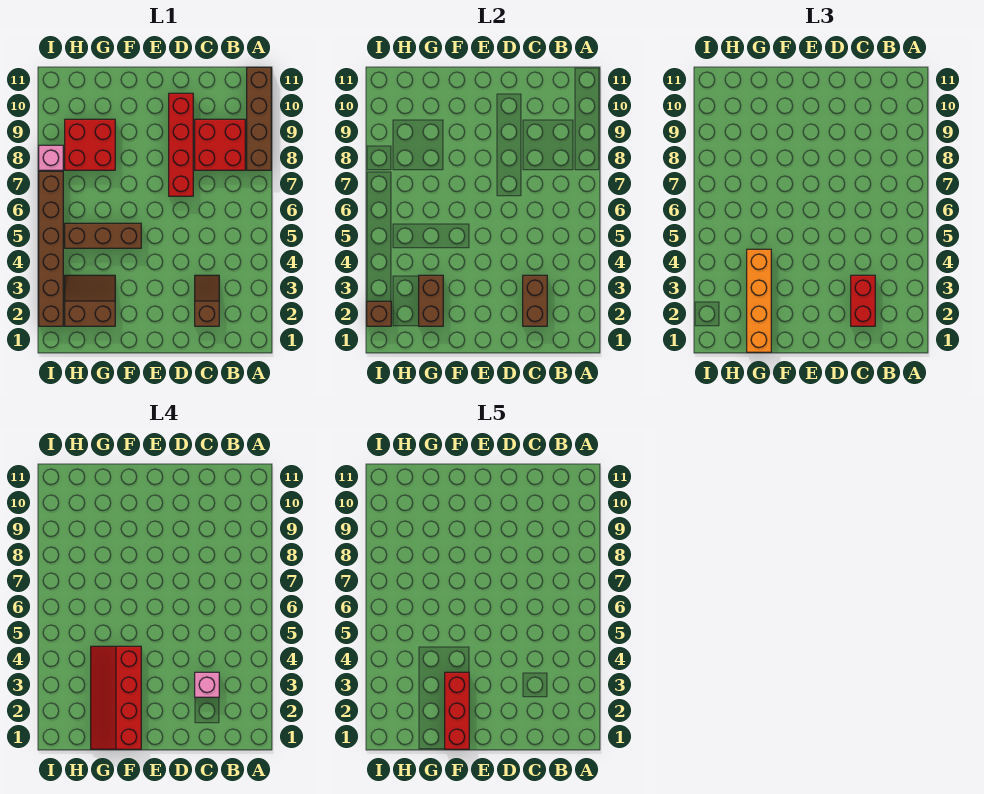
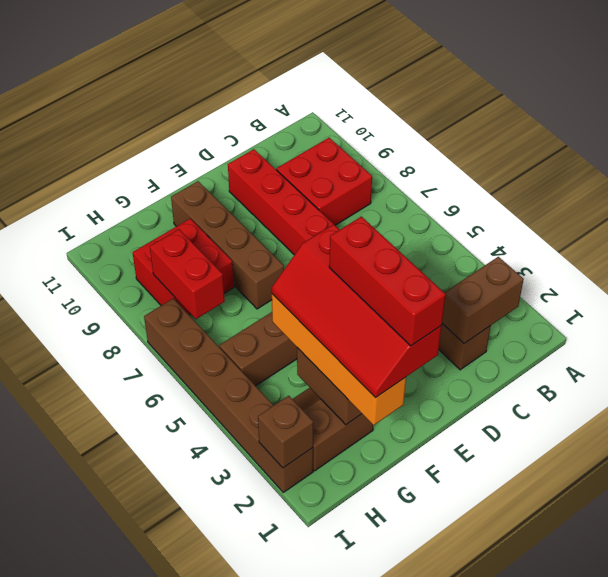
brown 1x4 brick [247,67,271,170] -> brown 1x4 brick moved to [171,181,284,309]
brown 1x2 brick [523,275,547,326] -> brown 1x2 brick turned to [442,257,524,344]
red 1x2 brick [851,275,875,326] -> red 1x2 brick moved to [150,229,225,319]
pink 1x1 brick [195,672,219,697] -> none
pink 1x1 brick [39,145,63,170] -> none

